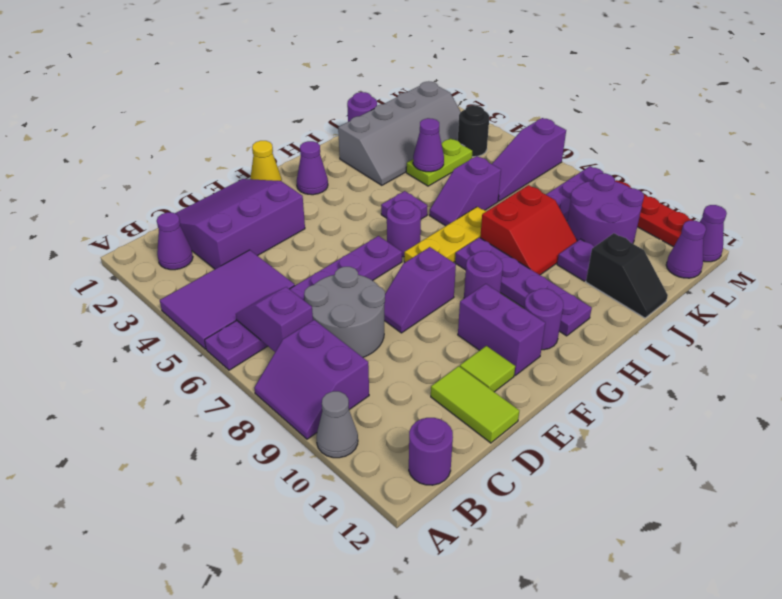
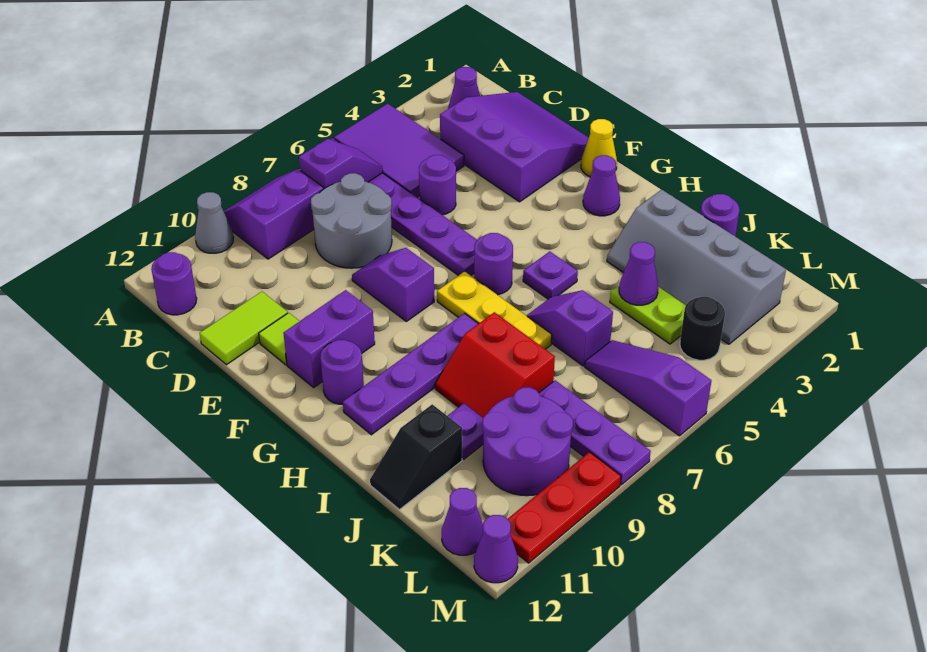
purple 1x1 round brick [464,251,503,298] -> purple 1x1 round brick moved to [419,155,456,215]

